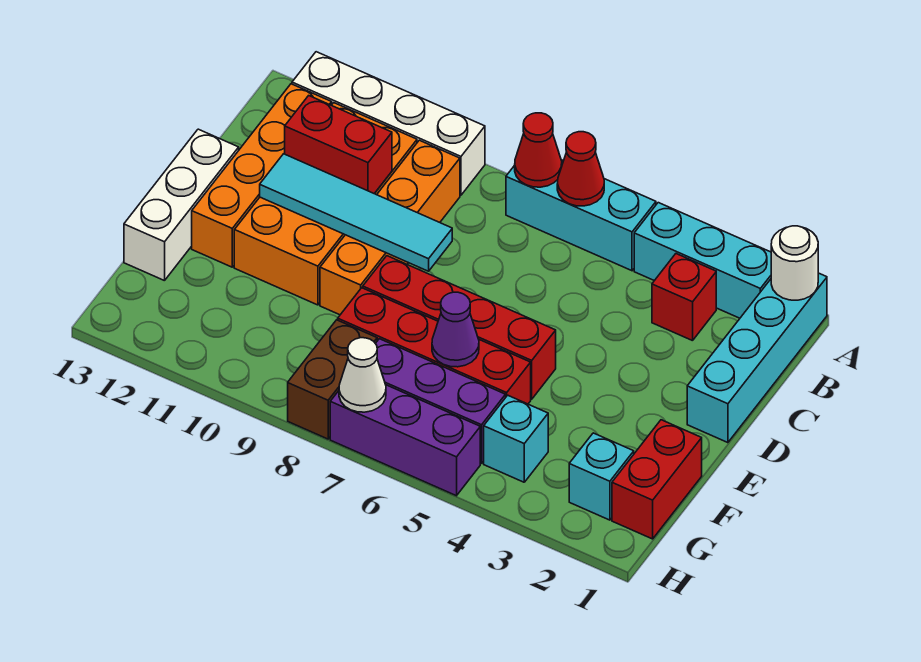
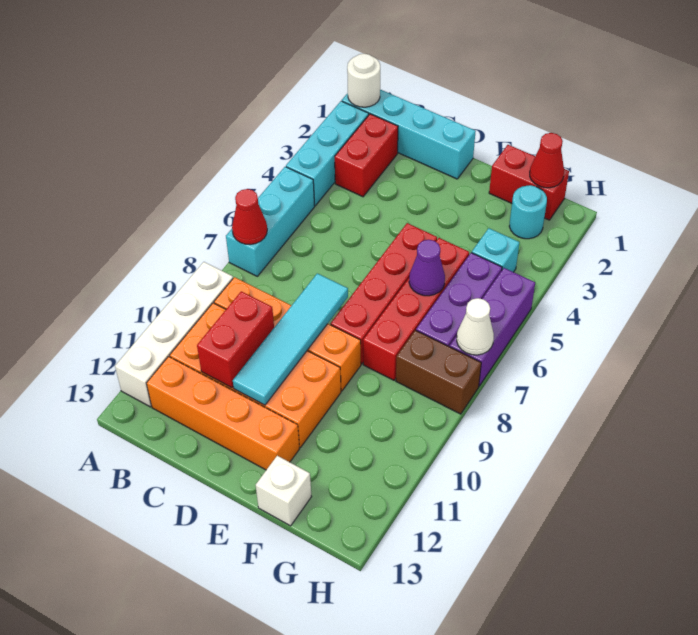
red 1x1 cone [557,132,604,206] -> red 1x1 cone moved to [530,133,564,188]
red 1x1 brick [652,254,716,341] -> red 1x2 brick [335,114,398,197]
white 1x3 brick [124,129,239,281] -> white 1x1 brick [256,456,311,526]
cyan 1x1 brick [569,433,634,520] -> cyan 1x1 round brick [509,185,547,239]

